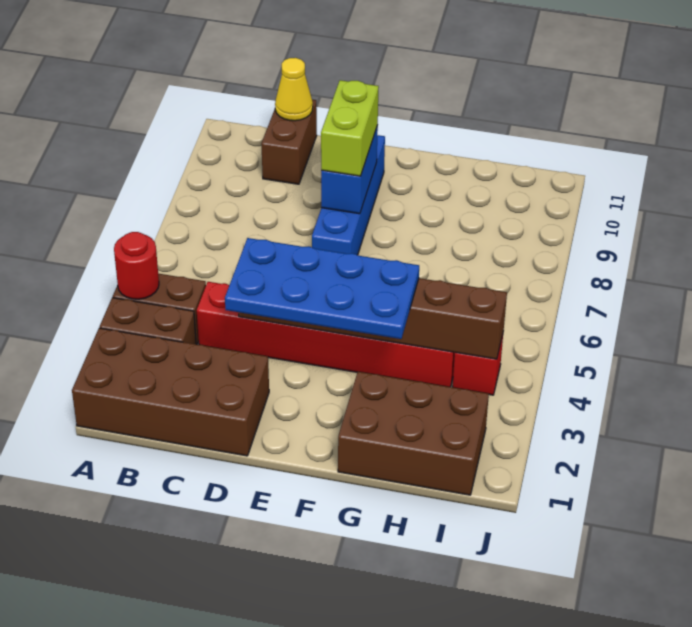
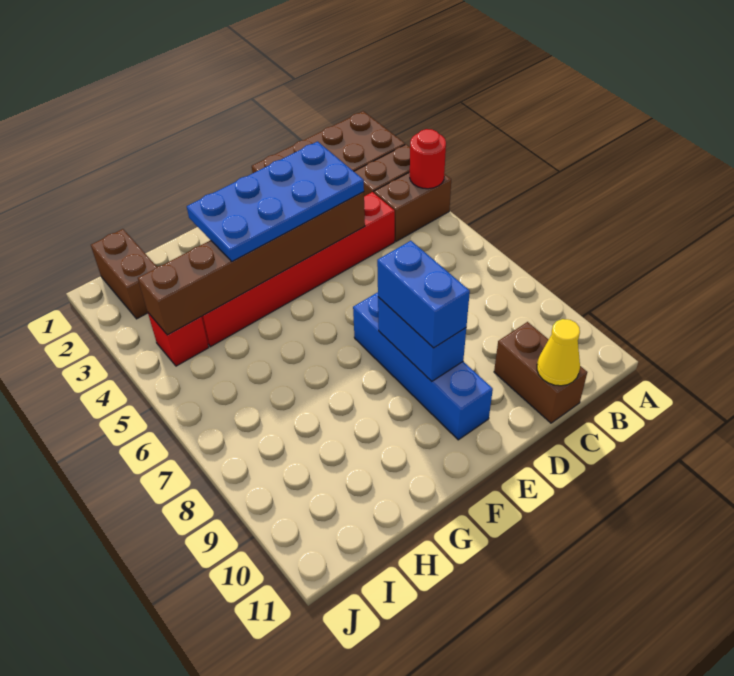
lime 1x2 brick [321,80,379,176] -> blue 1x2 brick [377,241,470,348]
brown 2x3 brick [338,372,489,495] -> brown 1x2 brick [91,229,157,319]

